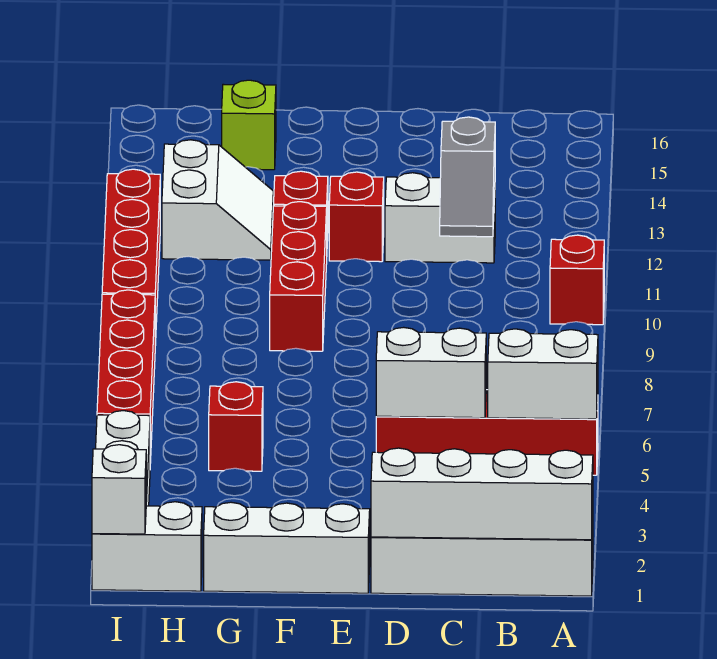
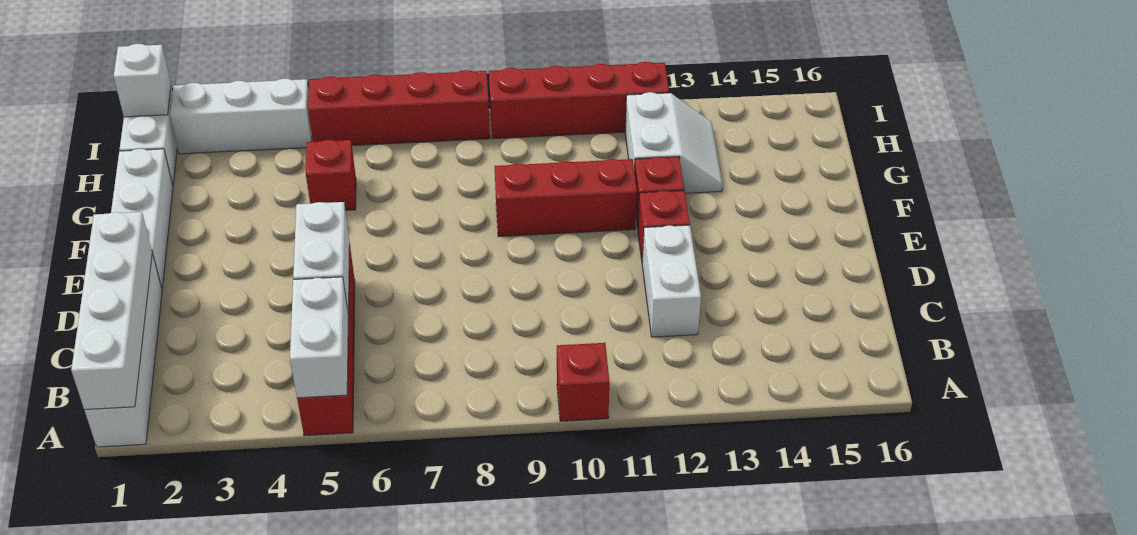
grey 1x2 slope [440,117,495,237] -> none
white 2x2 slope [162,140,273,260] -> white 2x2 slope turned to [625,92,723,193]
lime 1x1 brick [222,80,276,170] -> none

